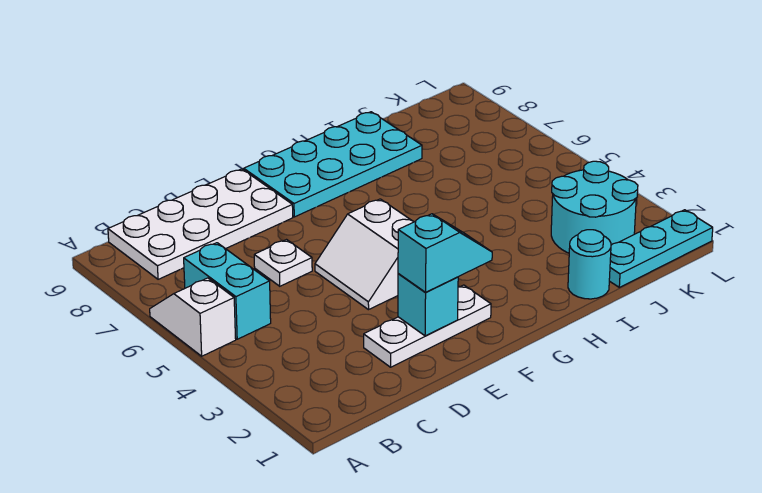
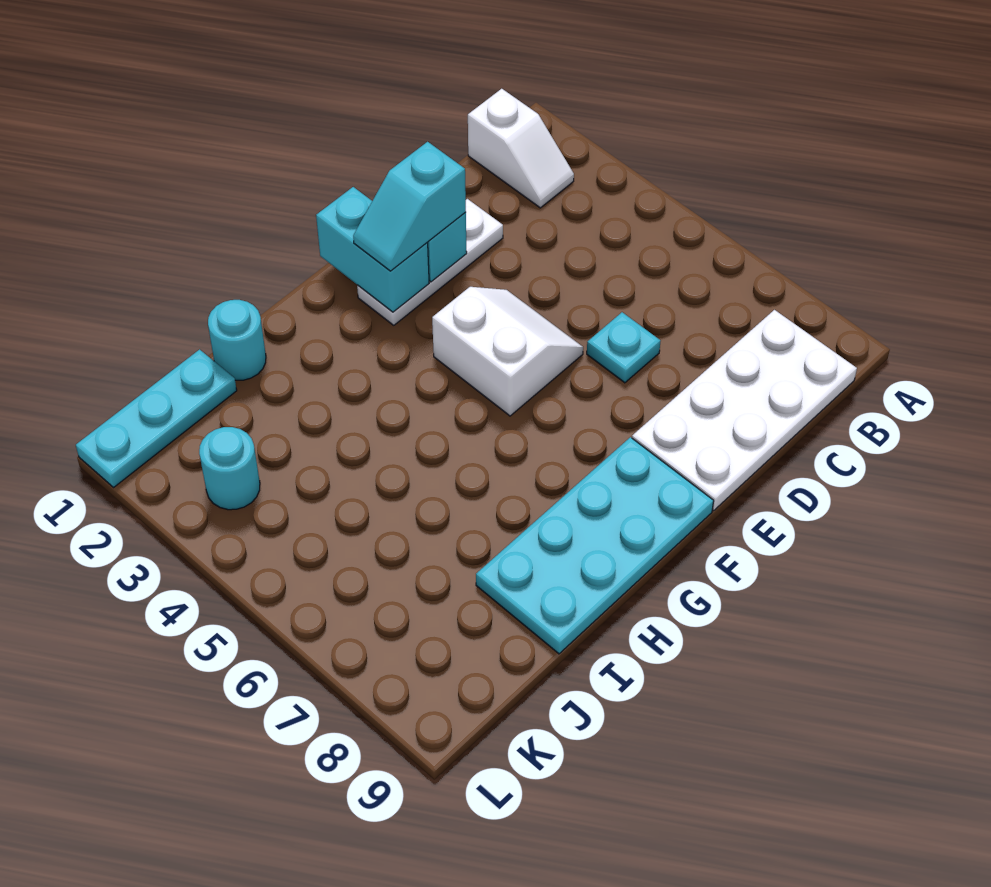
white 1x2 slope [150,278,236,356] -> white 1x2 slope moved to [468,89,574,208]
cyan 1x2 brick [184,243,271,339] -> cyan 1x2 brick moved to [316,187,429,312]
white 1x1 plate [254,240,312,286] -> cyan 1x1 plate [587,312,660,383]
cyan 2x2 round brick [551,161,638,253] -> cyan 1x1 round brick [199,427,260,510]

